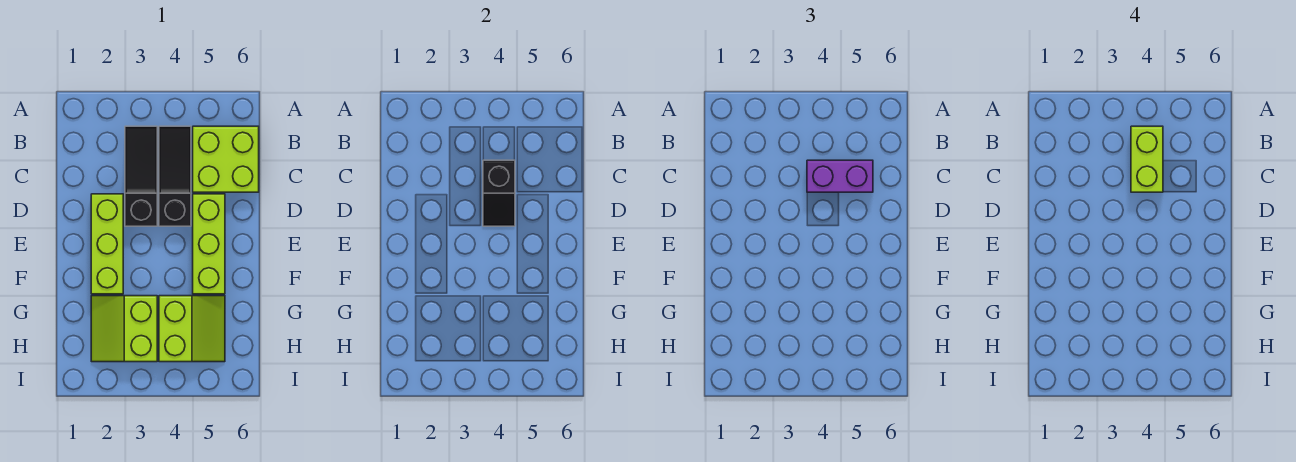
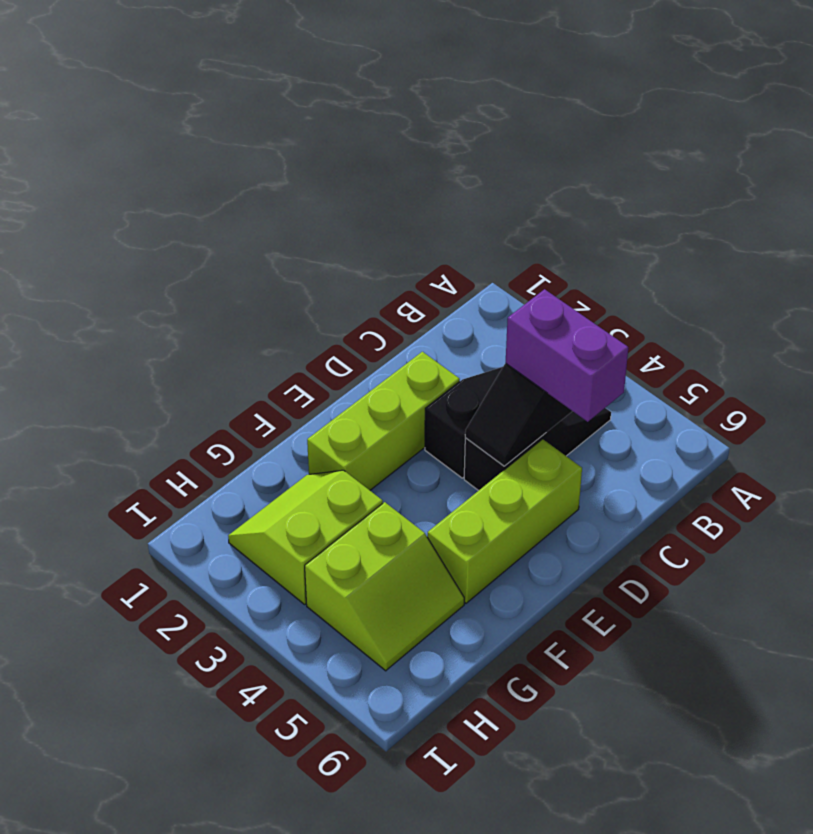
lime 1x2 brick [1131,126,1163,192] -> none
lime 2x2 brick [193,126,259,192] -> none

